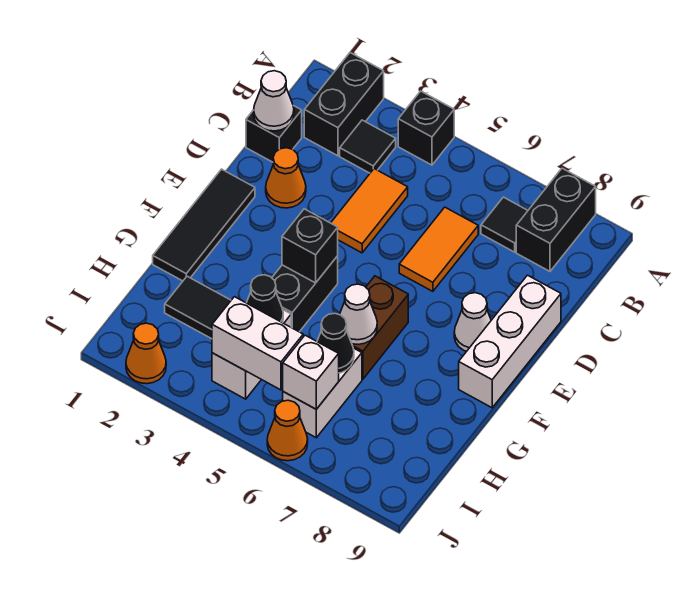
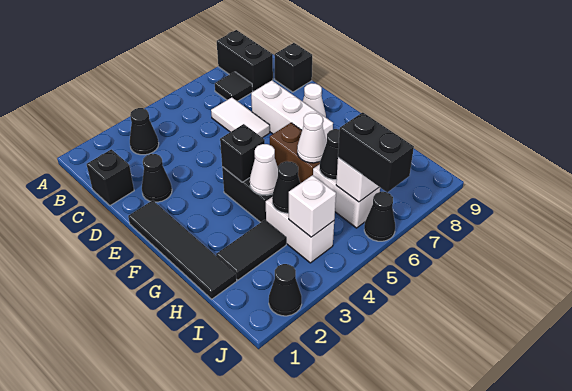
black 1x2 brick [304,53,384,156] -> black 1x2 brick moved to [338,112,414,192]
black 1x1 brick [398,91,454,165] -> black 1x1 brick moved to [275,43,312,92]
black 1x1 tile [340,120,396,173] -> black 1x1 cone [130,108,159,155]
white 1x1 cone [254,71,294,131] -> white 1x1 cone moved to [250,144,278,195]
orange 1x2 tile [331,169,408,253] -> none
orange 1x2 tile [399,207,478,291] -> white 1x2 tile [211,97,270,138]
orange 1x1 cone [266,148,306,208] -> black 1x1 cone [142,154,172,202]
white 1x3 brick [459,275,561,408] -> white 1x3 brick moved to [251,81,333,142]
black 1x3 tile [153,169,255,281] -> black 1x4 tile [128,200,237,299]
white 1x2 brick [212,297,303,390] -> white 1x1 brick [289,175,336,237]
orange 1x1 cone [126,323,166,384] -> black 1x1 cone [269,264,302,316]
orange 1x1 cone [267,400,308,461] -> black 1x1 cone [364,192,395,241]

